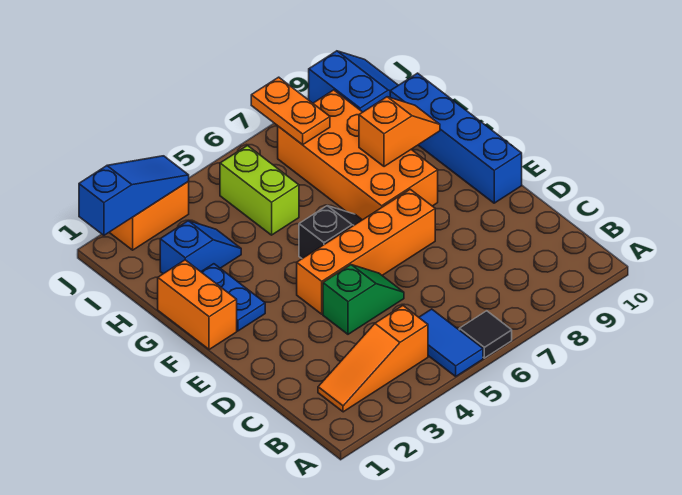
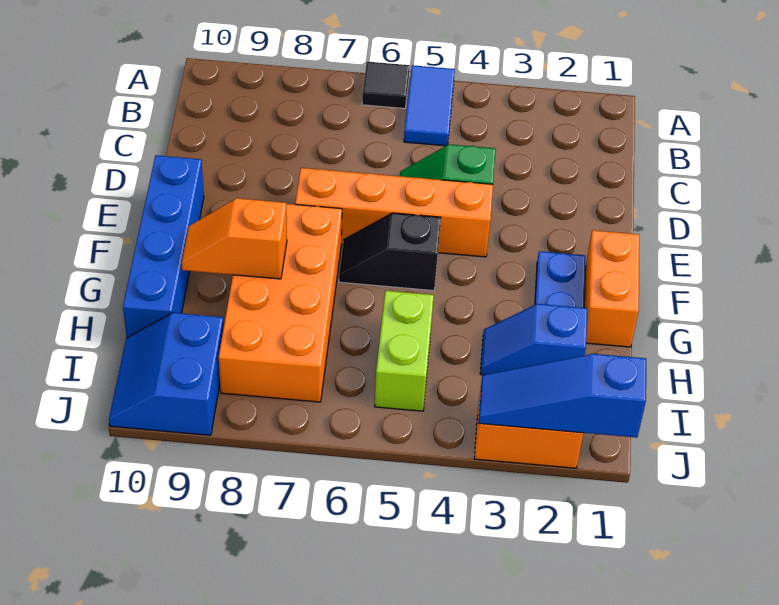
orange 1x3 slope [318,306,428,412] -> none
orange 1x2 plate [251,77,330,145] -> none

